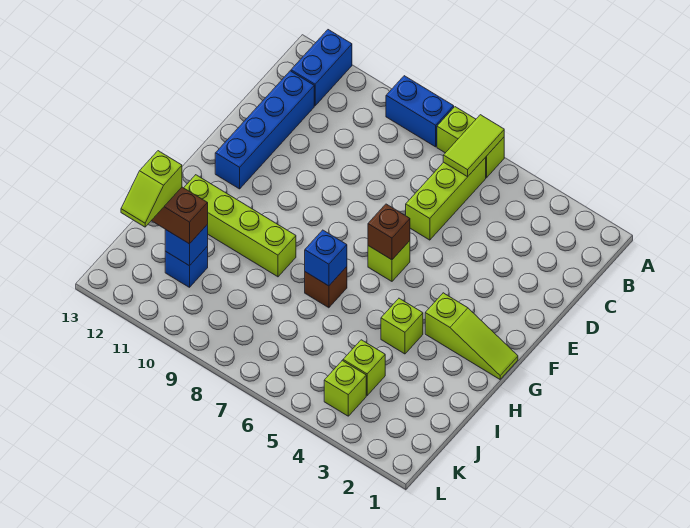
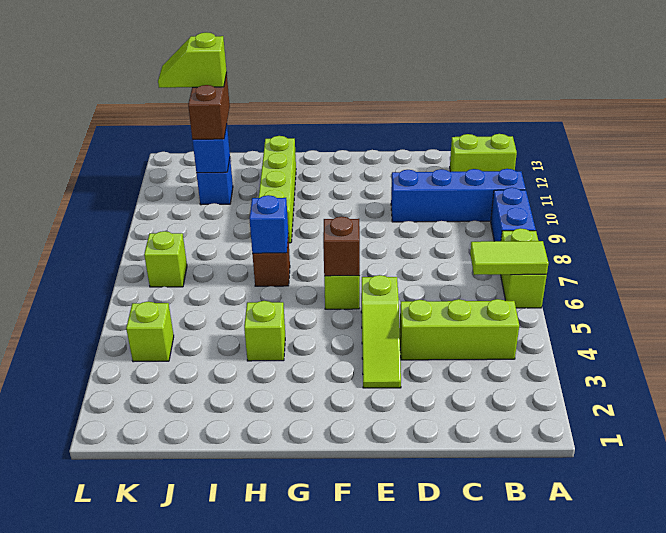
blue 1x2 brick [291,30,352,106] -> lime 1x2 brick [450,134,517,172]
lime 1x3 brick [406,157,486,240] -> lime 1x3 brick moved to [400,299,519,360]
blue 1x4 brick [215,71,314,189] -> blue 1x4 brick moved to [391,169,526,222]
lime 1x3 slope [425,293,518,379] -> lime 1x3 slope moved to [361,275,401,388]
lime 1x1 brick [343,340,385,395] -> lime 1x1 brick moved to [144,231,187,287]

